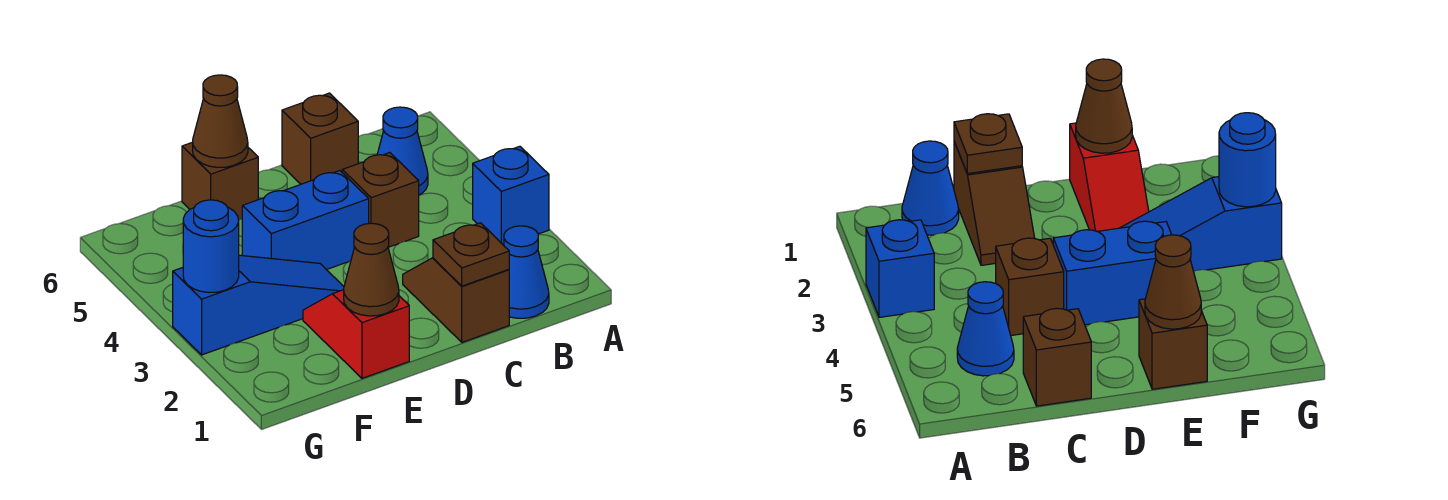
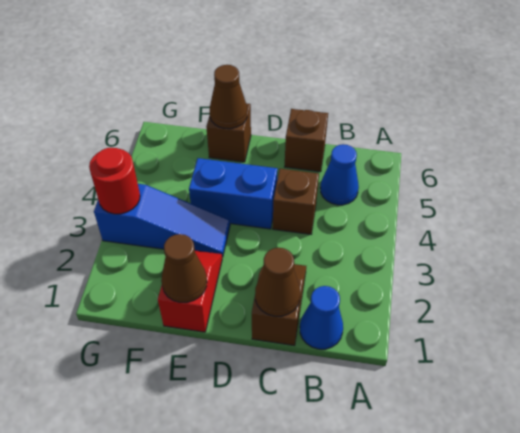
blue 1x1 brick [473,146,549,245] -> none
brown 1x1 plate [433,223,509,286] -> brown 1x1 cone [255,248,300,316]
blue 1x1 round brick [183,200,239,293] -> red 1x1 round brick [89,148,140,214]

